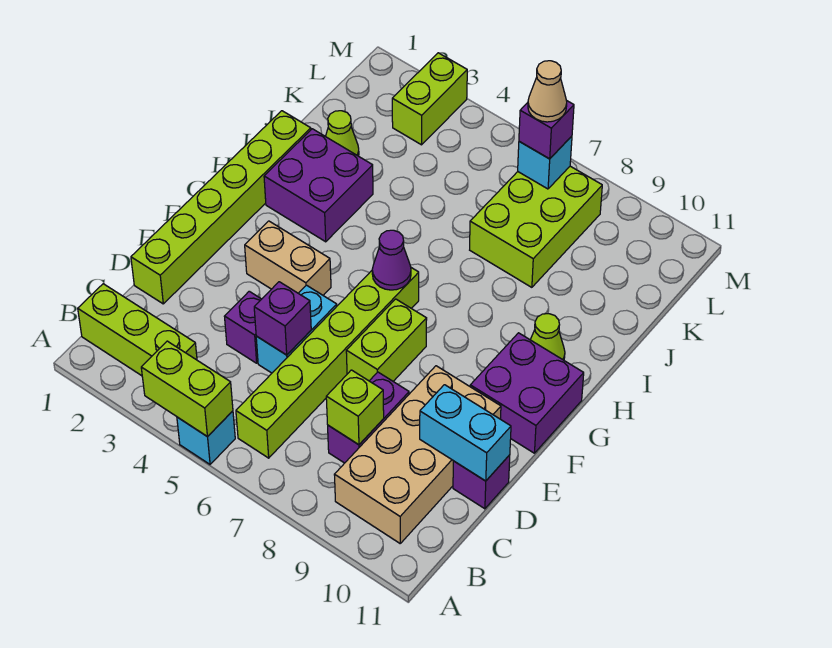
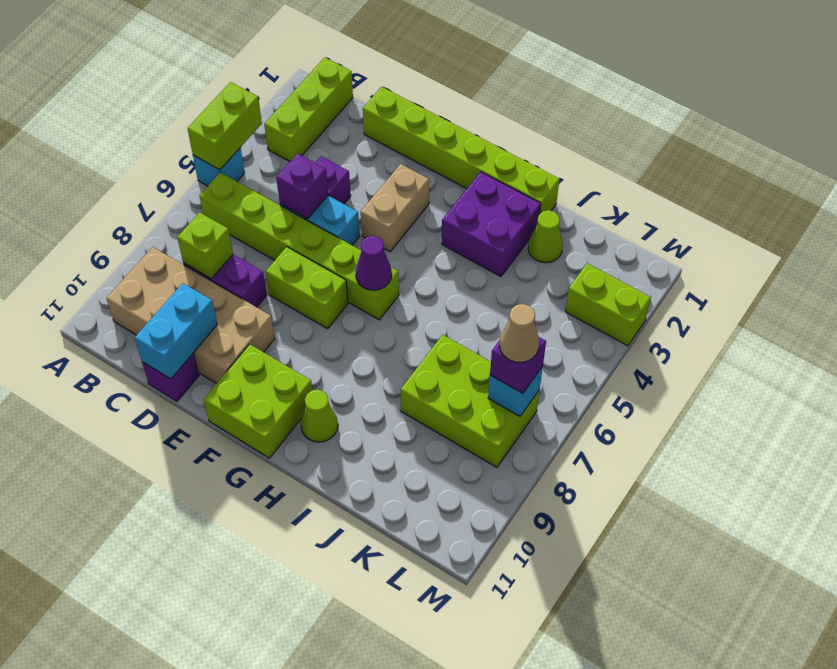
purple 2x2 brick [470,333,584,453] -> lime 2x2 brick [204,344,312,458]

